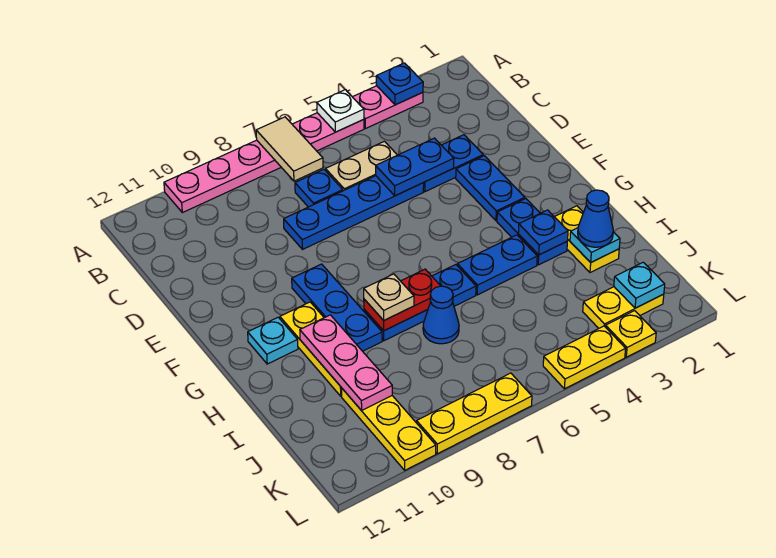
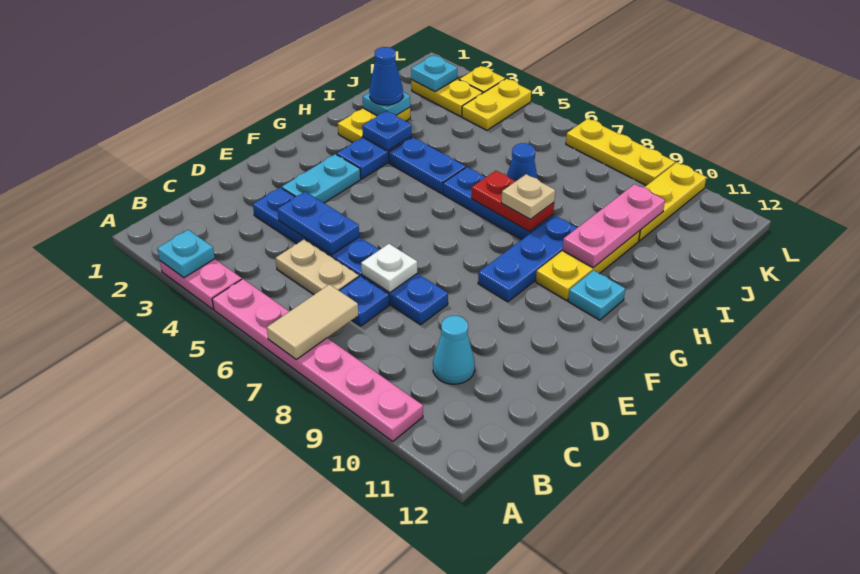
blue 1x1 plate [376,63,423,105] -> cyan 1x1 plate [157,230,215,278]
white 1x1 plate [317,90,364,132] -> white 1x1 plate moved to [361,244,417,293]
none -> cyan 1x1 cone [433,316,475,384]
blue 1x2 plate [456,156,525,221] -> cyan 1x2 plate [282,154,361,203]
yellow 1x2 plate [543,326,626,389] -> yellow 1x2 plate turned to [462,79,531,130]

